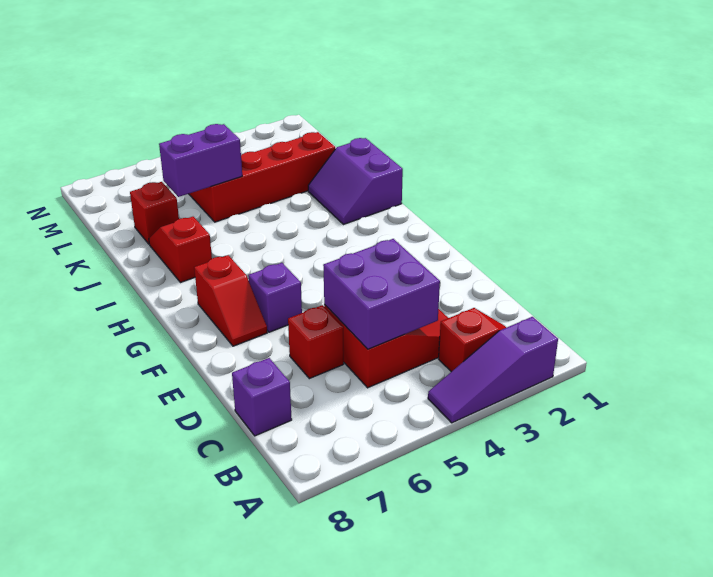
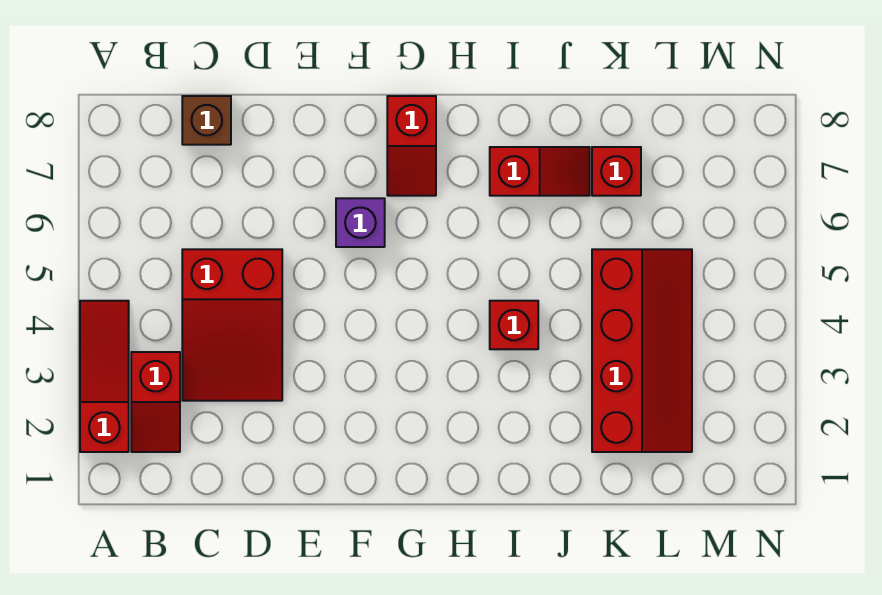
purple 1x3 slope [428,317,558,423] -> red 1x3 slope [80,301,129,452]
purple 2x2 brick [323,239,440,349] -> none
purple 1x1 brick [232,358,292,436] -> brown 1x1 brick [182,96,231,145]
red 1x1 brick [288,305,344,379] -> red 1x1 brick moved to [490,301,538,349]
red 1x2 slope [194,255,267,346] -> red 1x2 slope turned to [387,96,436,196]
purple 2x2 slope [308,138,403,225] -> none
purple 1x2 brick [159,124,242,197] -> none

